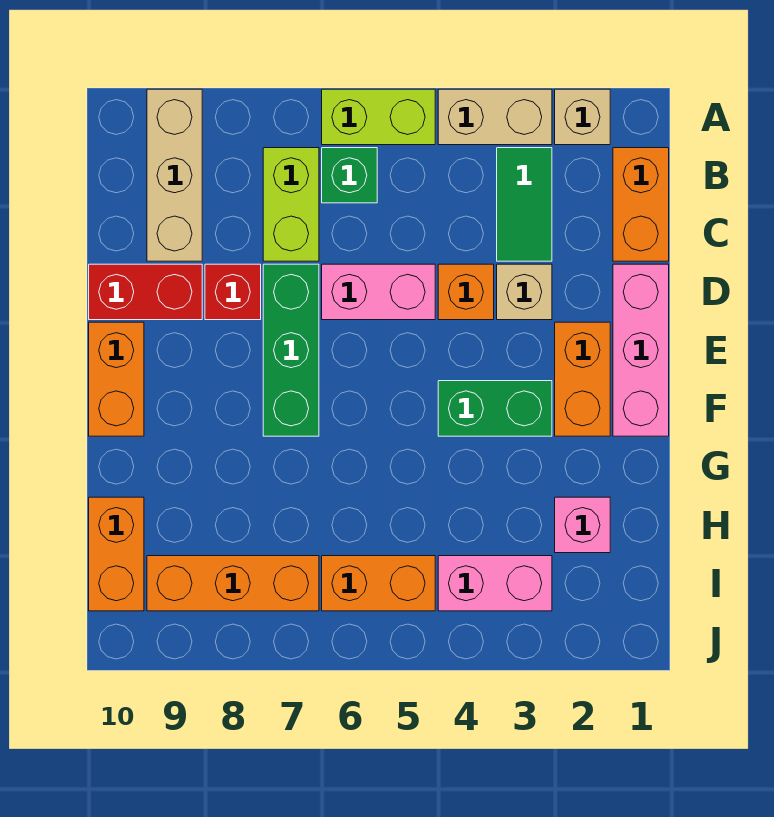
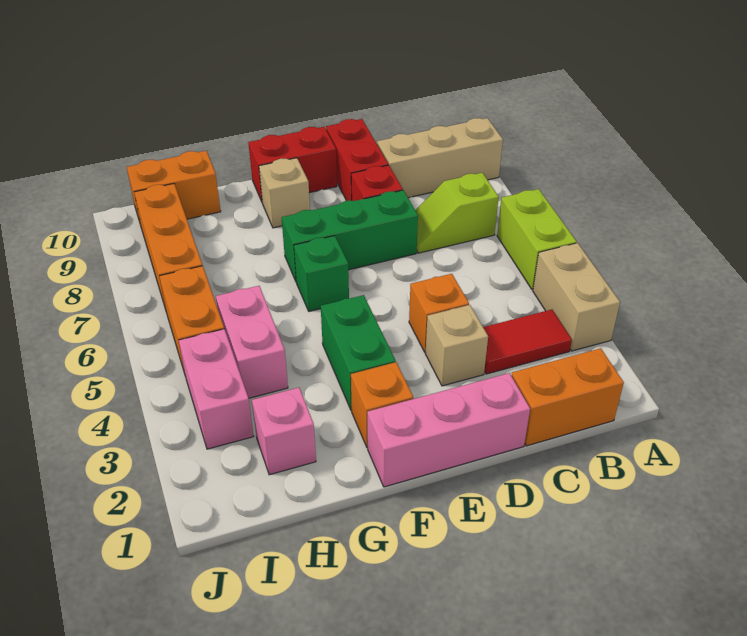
tan 1x1 brick [555,89,610,145] -> tan 1x1 brick moved to [259,158,310,228]
green 1x2 tile [497,148,552,261] -> red 1x2 tile [483,309,572,374]
green 1x1 brick [322,148,377,203] -> green 1x1 brick moved to [294,236,349,311]
lime 1x2 brick [263,148,319,261] -> lime 1x2 slope [415,173,499,253]
pink 1x2 brick [322,264,435,320] -> pink 1x2 brick moved to [216,286,288,398]
orange 1x2 brick [555,322,610,436] -> orange 1x1 brick [351,362,413,447]
orange 1x2 brick [89,322,144,436] -> red 1x2 brick [248,127,337,202]

